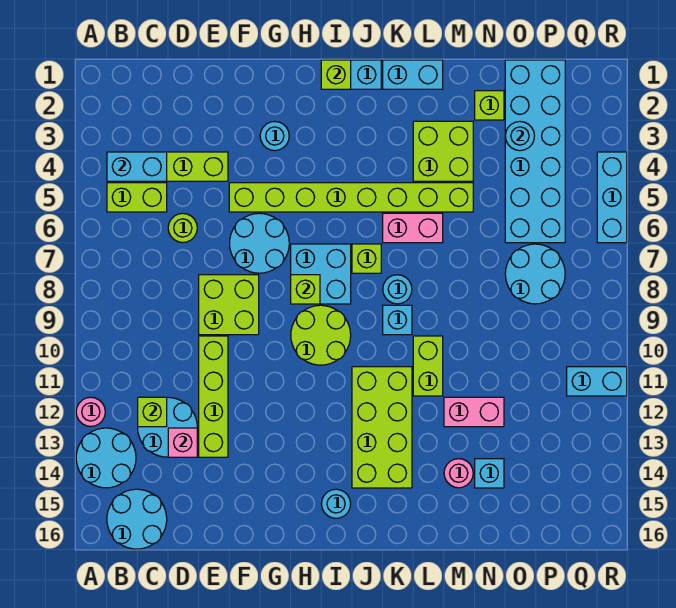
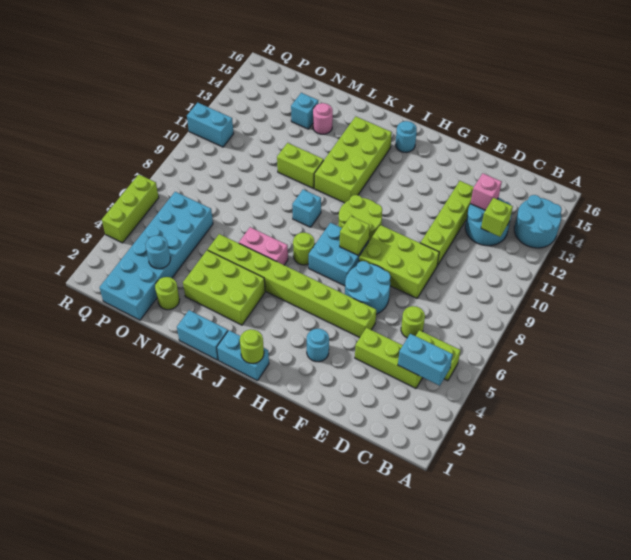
pink 1x1 round brick [76,397,105,426] -> none
cyan 2x2 round brick [107,489,167,549] -> none
lime 2x2 brick [199,275,259,335] -> lime 2x3 brick [359,225,439,298]
lime 1x1 brick [321,60,351,89] -> lime 1x1 round brick [240,329,264,364]
lime 1x1 brick [352,244,381,273] -> lime 1x1 round brick [293,233,314,265]
cyan 1x1 round brick [383,275,412,304] -> none
lime 2x2 brick [413,121,473,181] -> lime 2x3 brick [183,250,265,325]
lime 1x2 brick [413,336,443,396] -> lime 1x2 brick turned to [277,143,324,188]
pink 1x2 brick [444,397,504,427] -> none
lime 1x1 brick [475,91,504,120] -> lime 1x1 round brick [155,277,180,310]
cyan 2x2 round brick [505,244,565,304] -> none
cyan 1x3 brick [597,152,627,243] -> lime 1x3 brick [102,175,159,243]

